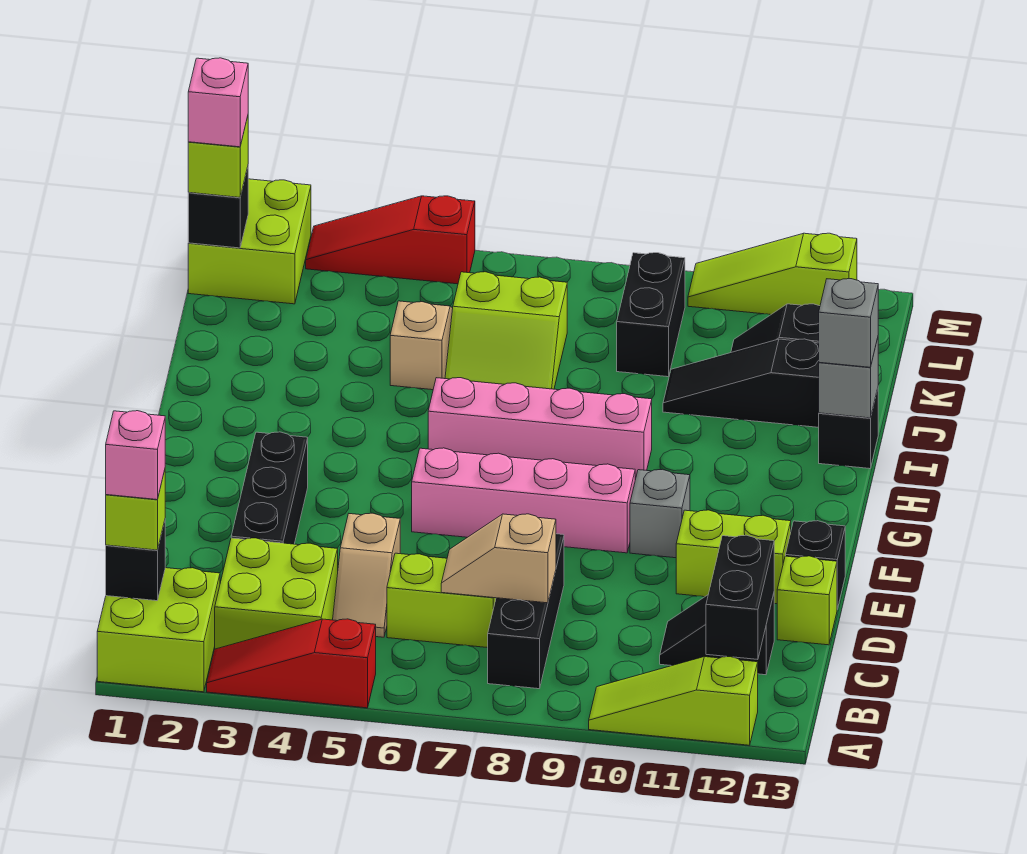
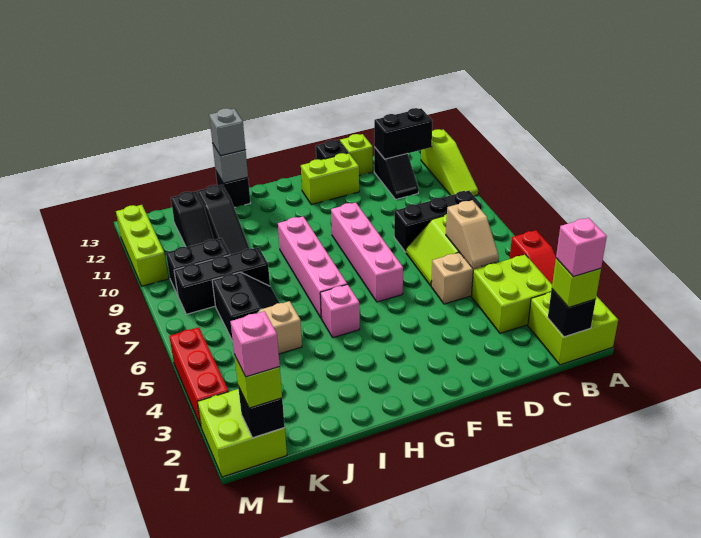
tan 1x2 slope [441,514,556,603] -> tan 1x2 slope moved to [446,200,499,268]
black 1x3 brick [231,432,308,544] -> black 1x3 brick moved to [174,247,270,314]
lime 1x2 brick [676,510,791,604] -> lime 1x2 brick turned to [301,153,359,204]
grey 1x1 brick [630,469,690,558] -> none
none -> pink 1x1 brick [320,284,360,338]
lime 2x2 slope [445,272,567,389] -> black 2x2 slope [212,272,279,341]
red 1x3 slope [306,196,475,284] -> red 1x3 brick [169,327,229,426]
lime 1x3 slope [688,233,857,315] -> lime 1x3 brick [116,205,168,286]

